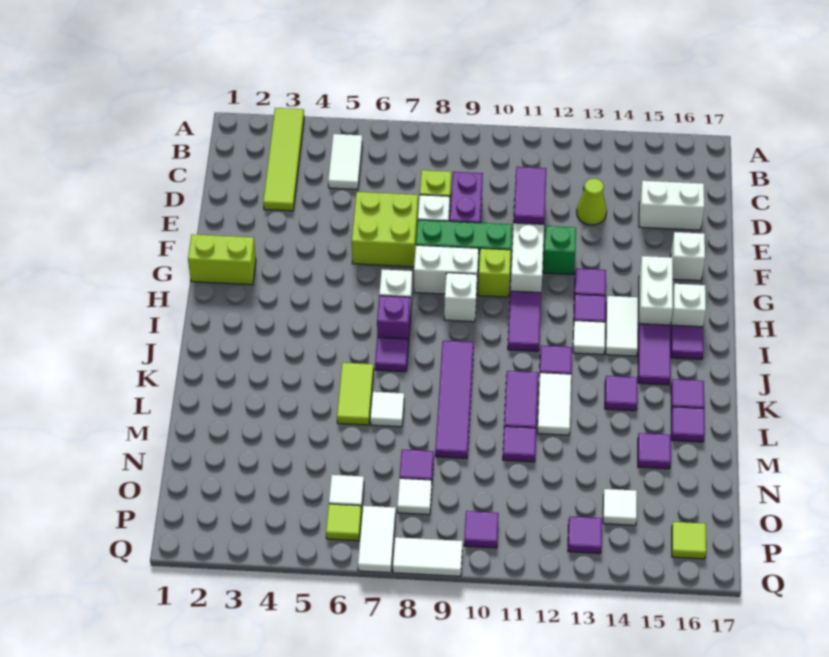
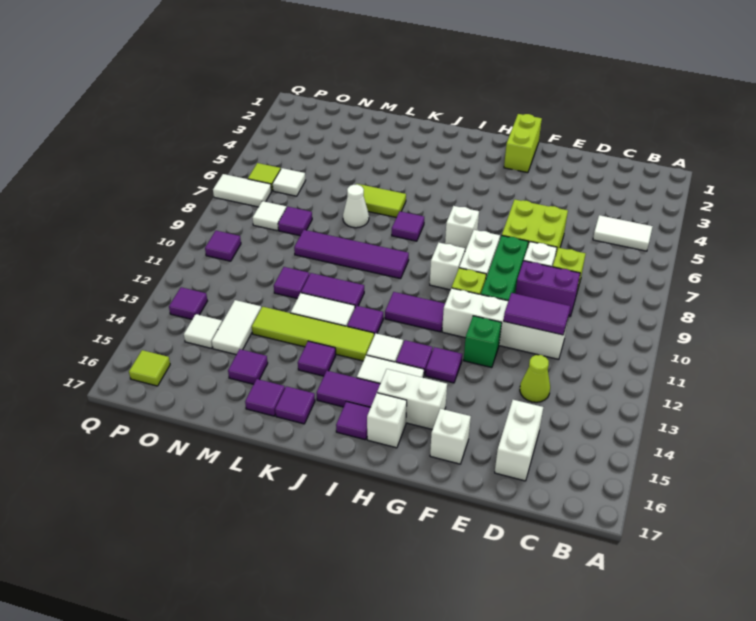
lime 1x4 tile [263,108,304,211] -> lime 1x4 tile moved to [252,307,374,361]
purple 1x1 brick [377,296,410,344] -> none
white 1x1 tile [370,392,404,427] -> white 1x1 cone [343,185,369,228]
white 1x2 tile [393,537,463,576] -> white 1x2 tile moved to [212,300,261,355]

